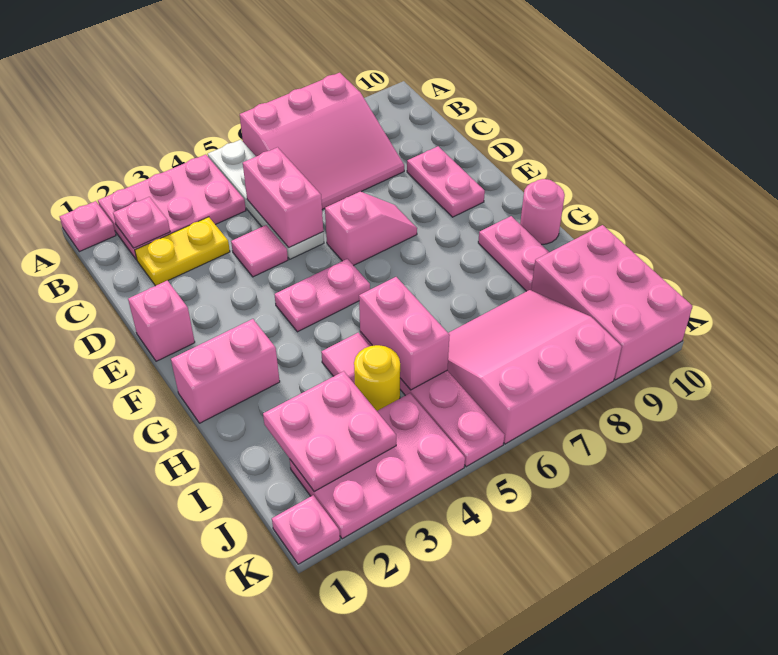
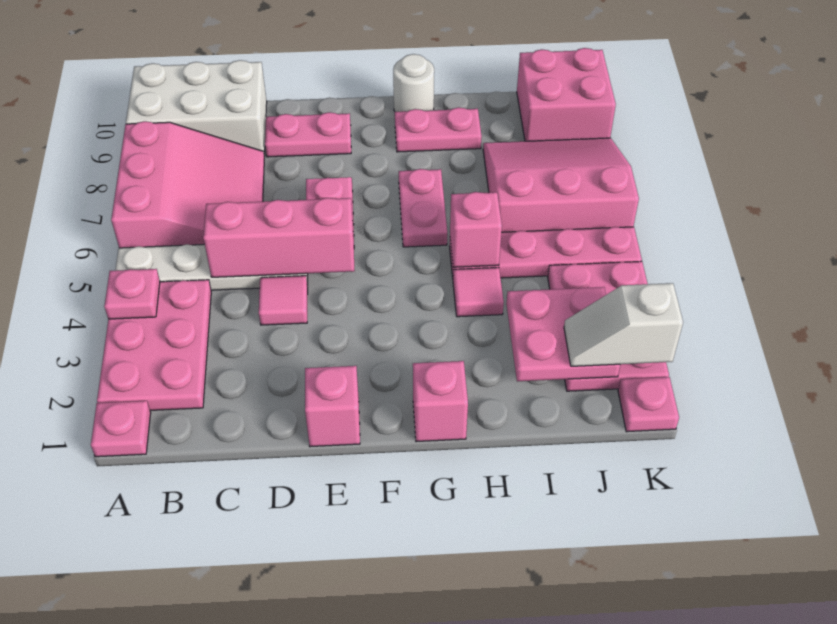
none -> white 2x3 brick [126,60,267,157]
pink 1x1 plate [113,197,170,248] -> pink 1x1 plate moved to [104,269,160,319]
yellow 1x2 plate [135,217,230,286] -> none
pink 1x2 brick [243,147,323,248] -> pink 1x3 brick [203,198,355,277]
pink 1x2 plate [274,259,370,332] -> pink 1x2 plate moved to [399,169,447,247]
pink 1x2 brick [171,319,280,423] -> pink 1x1 brick [413,361,468,442]
pink 1x1 round brick [520,179,565,245] -> white 1x1 round brick [393,54,434,112]
pink 1x2 brick [359,277,450,390] -> pink 1x1 brick [450,192,502,267]
yellow 1x1 round brick [354,345,400,411] -> none
pink 3x3 slope [447,290,622,444] -> pink 3x3 slope turned to [483,138,639,232]
pink 2x3 brick [531,225,693,380] -> pink 2x2 brick [517,48,616,141]
none -> white 1x2 slope [564,283,683,366]

